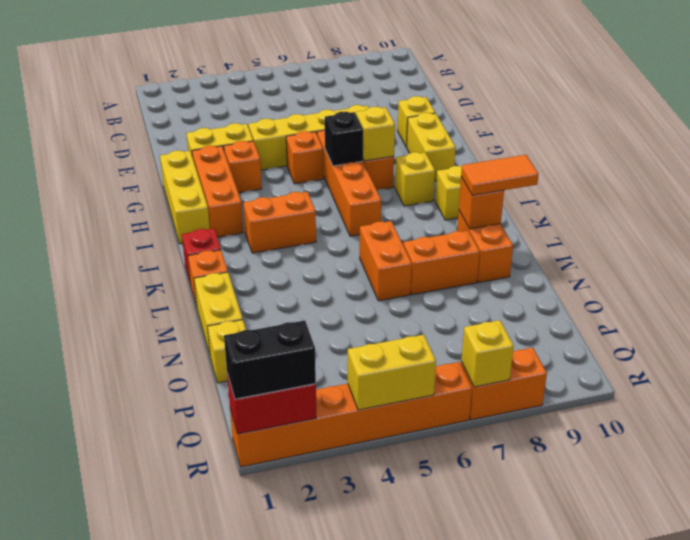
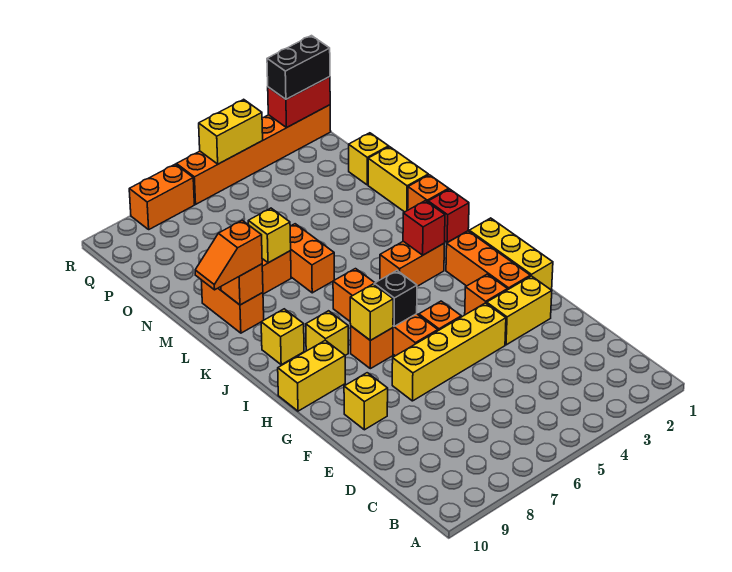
yellow 1x2 brick [407,113,456,181] -> yellow 1x2 brick turned to [278,340,345,411]
none -> red 1x1 brick [403,201,445,255]
orange 1x2 tile [461,155,539,195] -> orange 1x2 slope [195,220,262,290]
yellow 1x1 brick [461,320,514,387] -> yellow 1x1 brick moved to [248,208,291,263]

